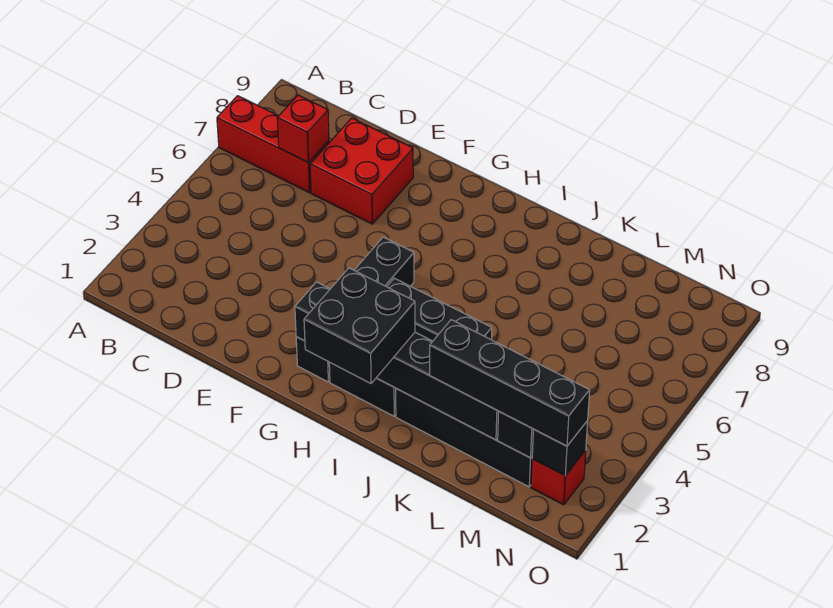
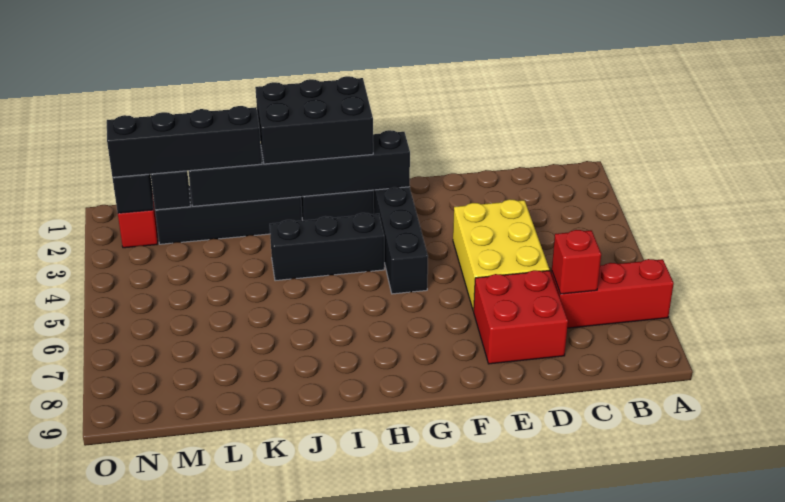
none -> yellow 2x3 brick [453,199,549,311]
black 2x2 brick [304,268,415,383] -> black 2x3 brick [255,76,373,164]

